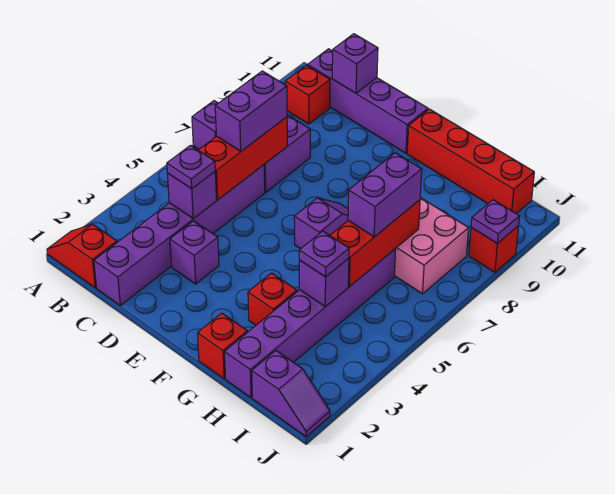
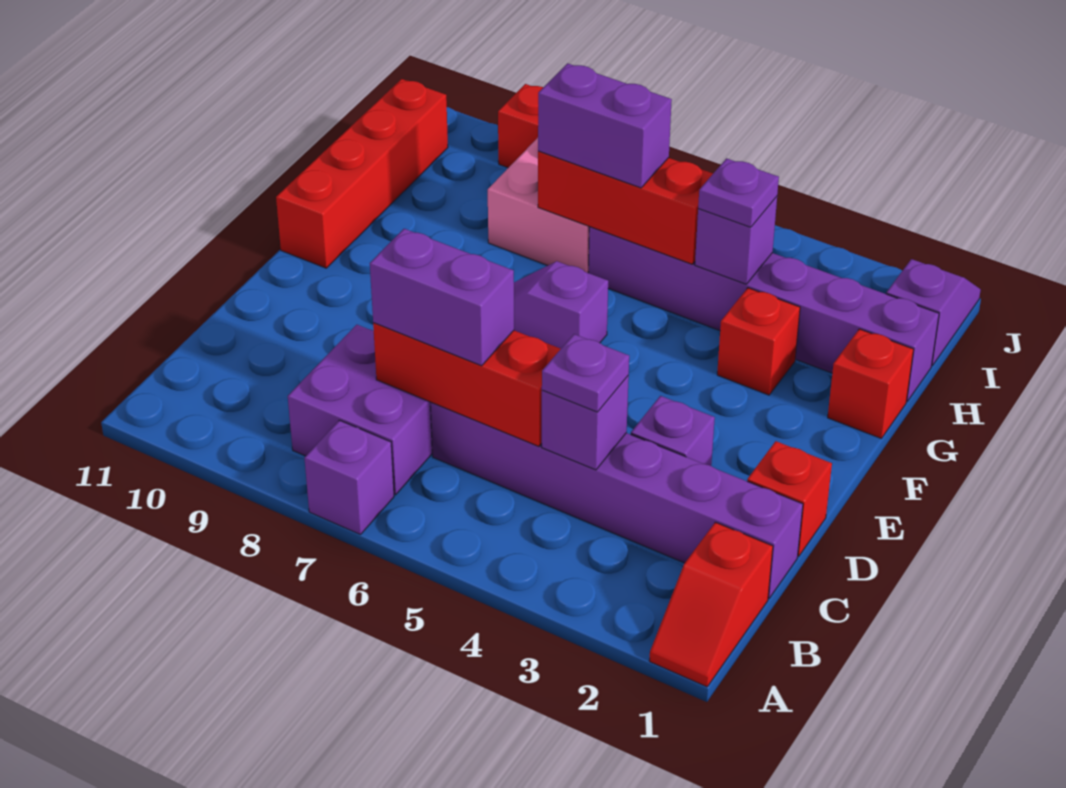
red 1x1 brick [285,65,330,124] -> red 1x1 brick moved to [747,441,832,556]
purple 1x4 brick [308,49,428,153] -> none
purple 1x1 brick [332,34,378,93] -> none
purple 1x1 plate [471,200,519,244] -> none

